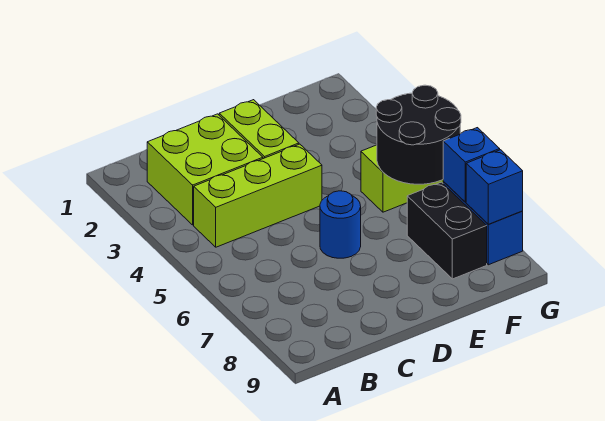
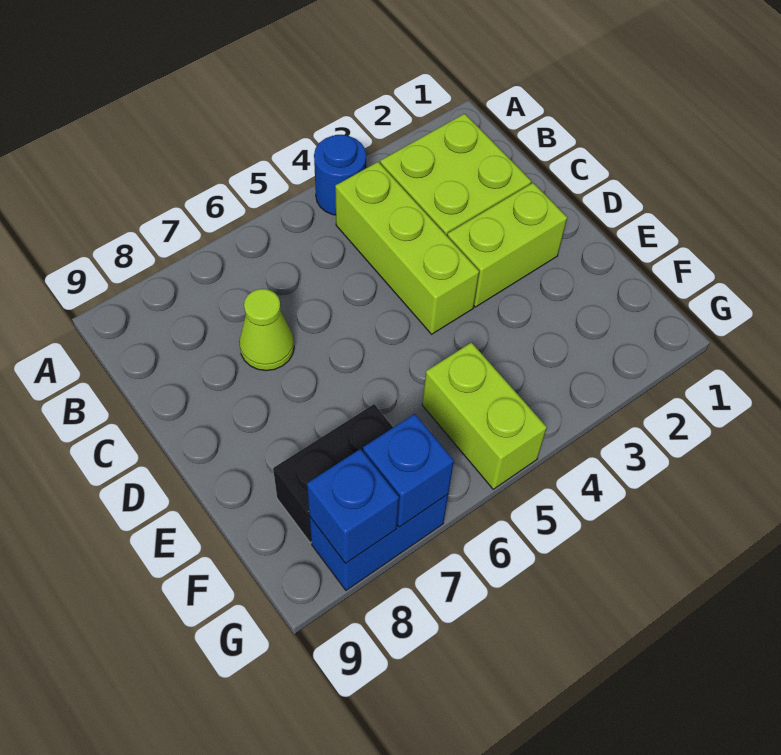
none -> lime 1x1 cone [239,289,294,371]
blue 1x1 round brick [320,191,361,258] -> blue 1x1 round brick moved to [314,135,366,215]
black 2x2 round brick [376,85,461,184] -> none

